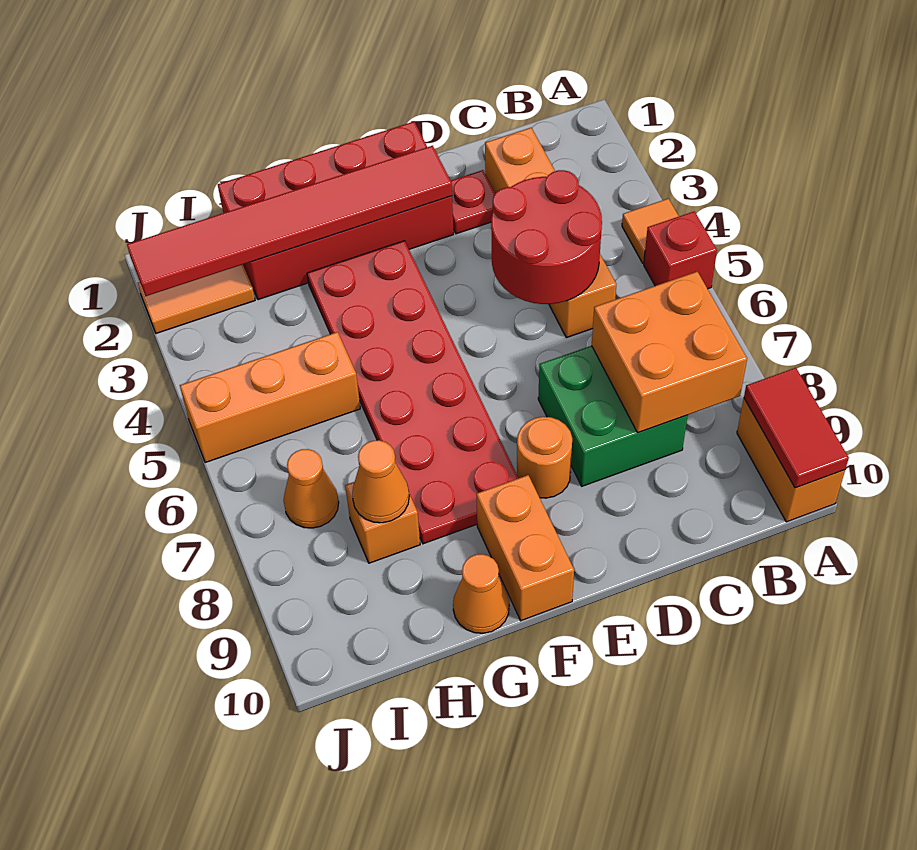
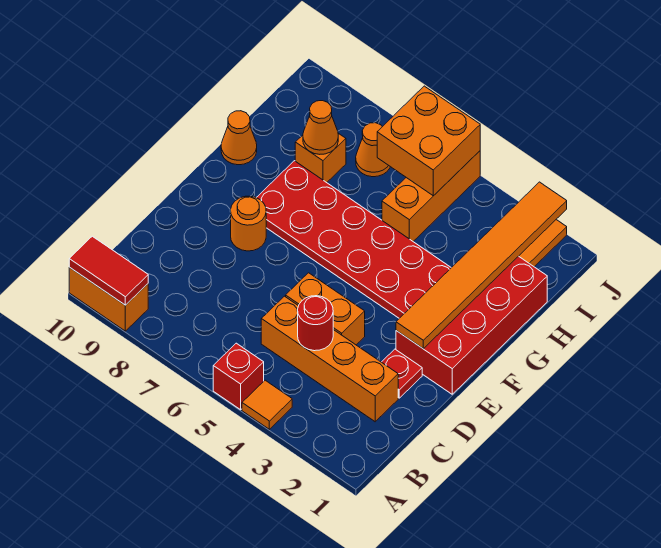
orange 2x2 brick [592,272,747,433] -> orange 2x2 brick moved to [377,86,480,196]
red 2x2 round brick [491,170,602,304] -> red 1x1 round brick [298,296,333,351]
green 2x2 brick [538,346,688,486] -> none
red 1x6 tile [127,146,452,296] -> orange 1x6 tile [396,182,567,349]
orange 1x2 brick [476,475,574,621] -> orange 1x2 brick moved to [286,273,365,345]

